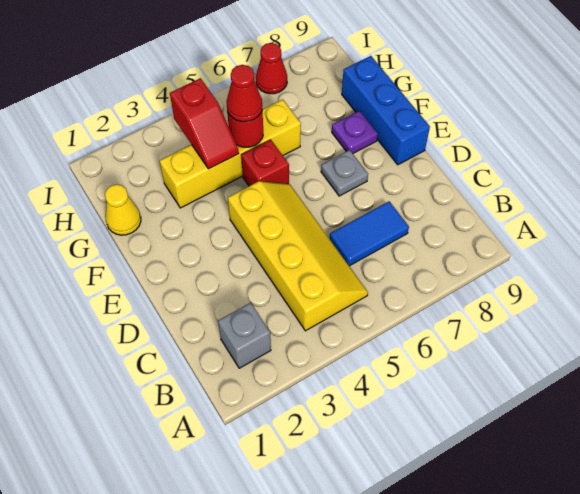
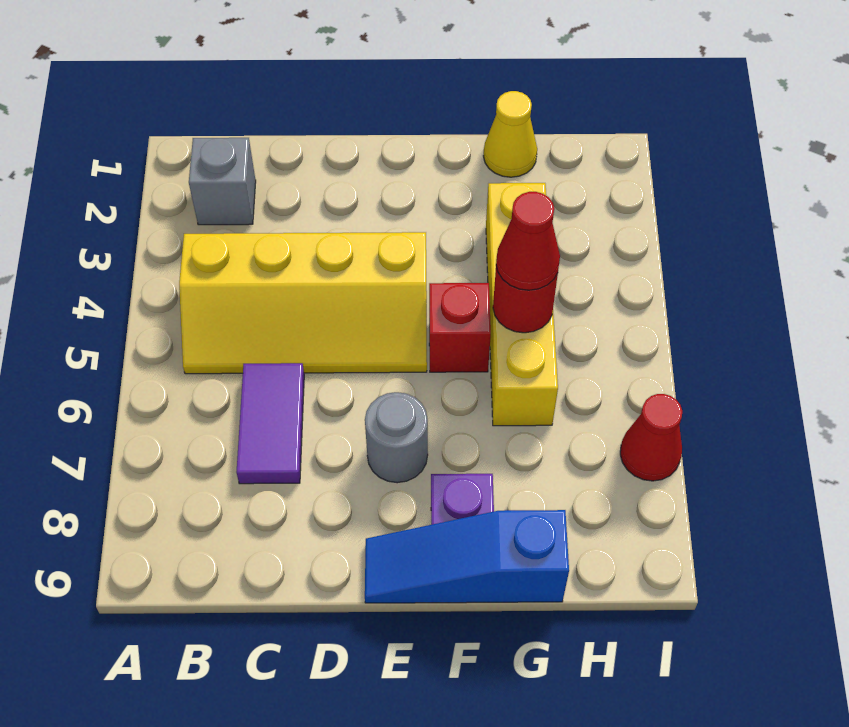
blue 1x2 tile [330,201,409,266] -> purple 1x2 tile [236,363,304,484]
grey 1x1 plate [321,150,368,196] -> grey 1x1 round brick [365,392,428,483]
blue 1x3 brick [342,56,430,165] -> blue 1x3 slope [365,510,569,603]
red 1x2 slope [170,78,239,169] -> none

